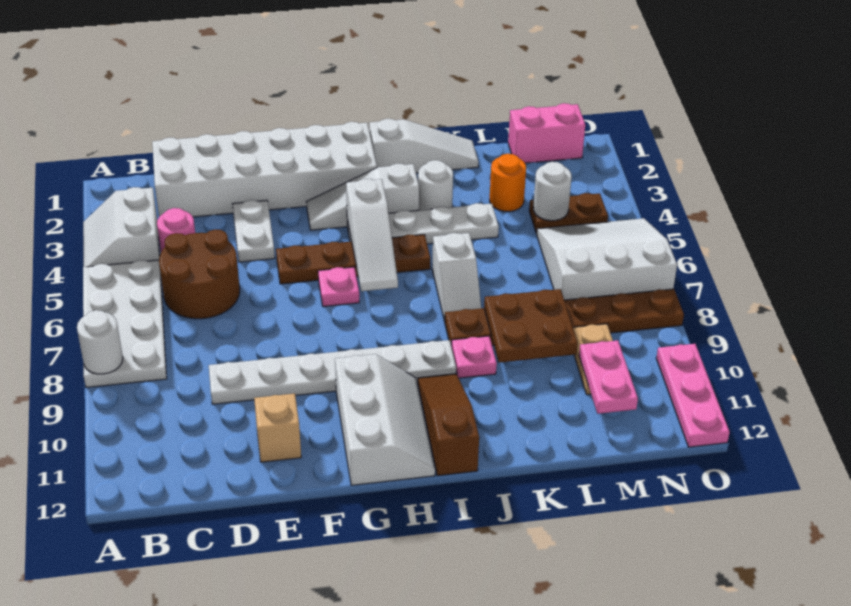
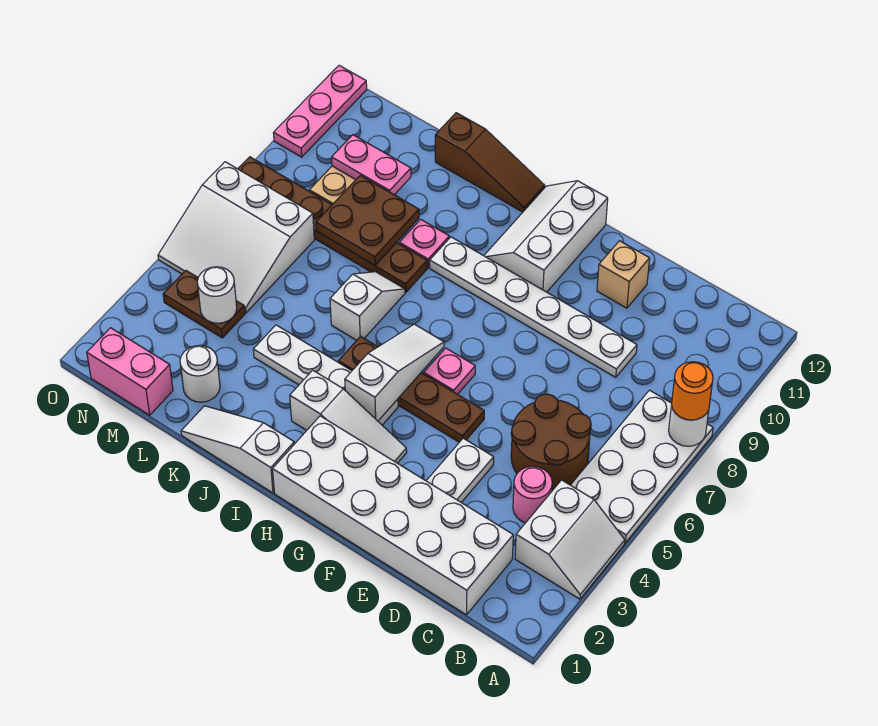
brown 1x3 slope [418,374,479,476] -> brown 1x3 slope turned to [435,113,545,212]
white 1x1 round brick [418,160,453,210] -> white 1x1 round brick moved to [180,345,220,402]
orange 1x1 round brick [490,154,526,211] -> orange 1x1 round brick moved to [672,362,713,420]
pink 1x2 plate [579,341,638,414] -> pink 1x2 plate turned to [332,135,411,195]

